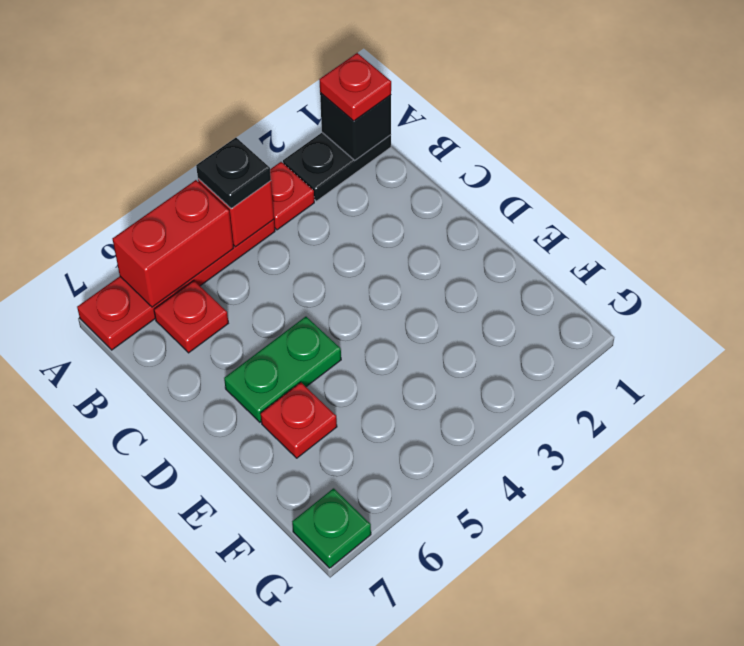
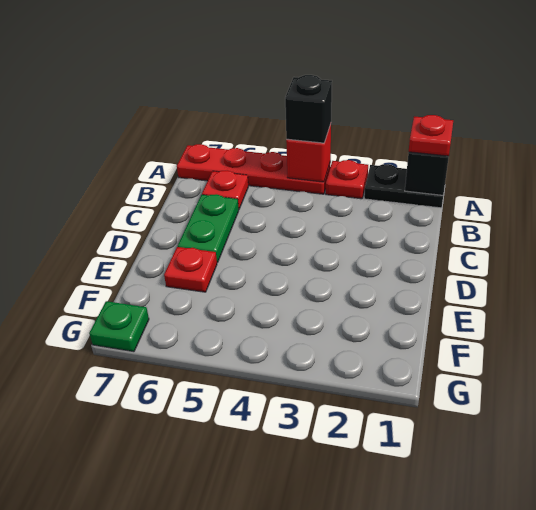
black 1x1 plate [196,138,271,209] -> black 1x1 brick [285,75,332,143]
red 1x2 brick [112,180,233,307] -> none
green 1x2 plate [224,317,341,422] -> green 1x2 plate turned to [178,194,239,263]

